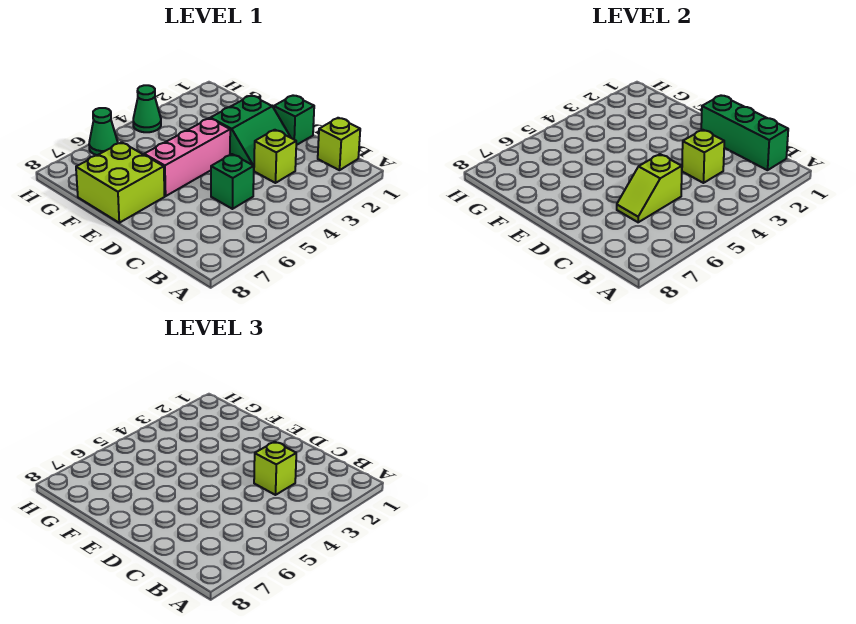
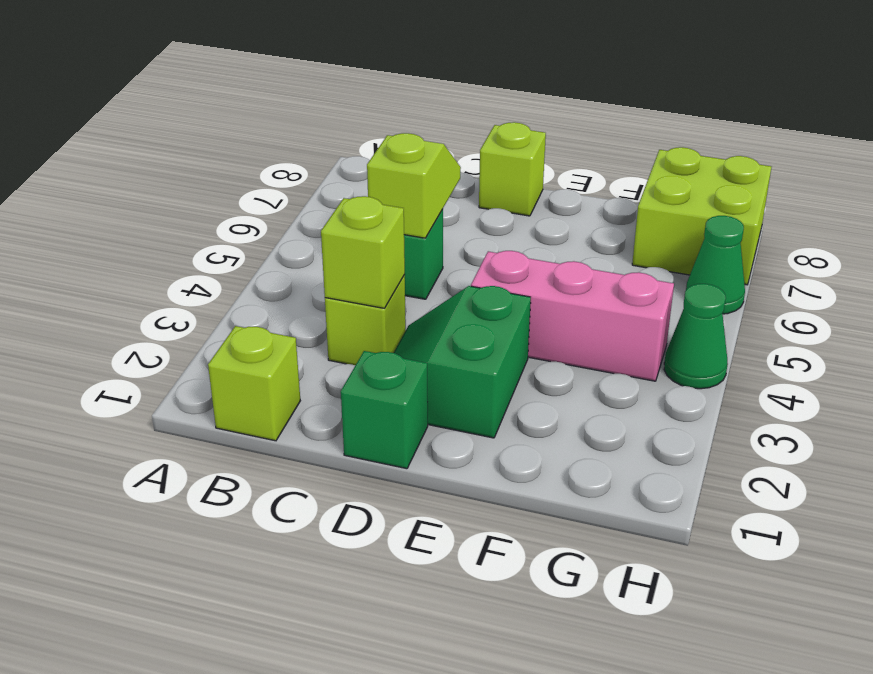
green 1x3 brick [701,96,788,170] -> none
lime 1x1 brick [254,442,296,495] -> lime 1x1 brick moved to [479,122,546,216]
pink 1x3 brick [144,118,230,196] -> pink 1x3 brick turned to [471,251,674,381]
lime 2x2 brick [76,142,165,223] -> lime 2x2 brick moved to [632,147,771,285]

